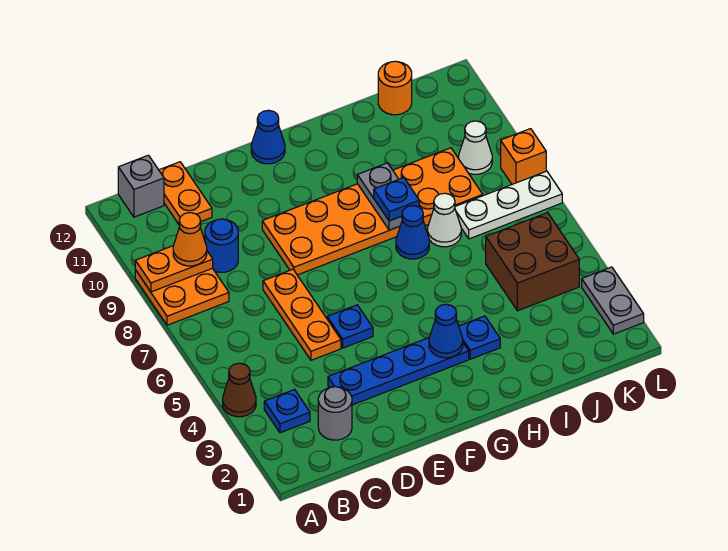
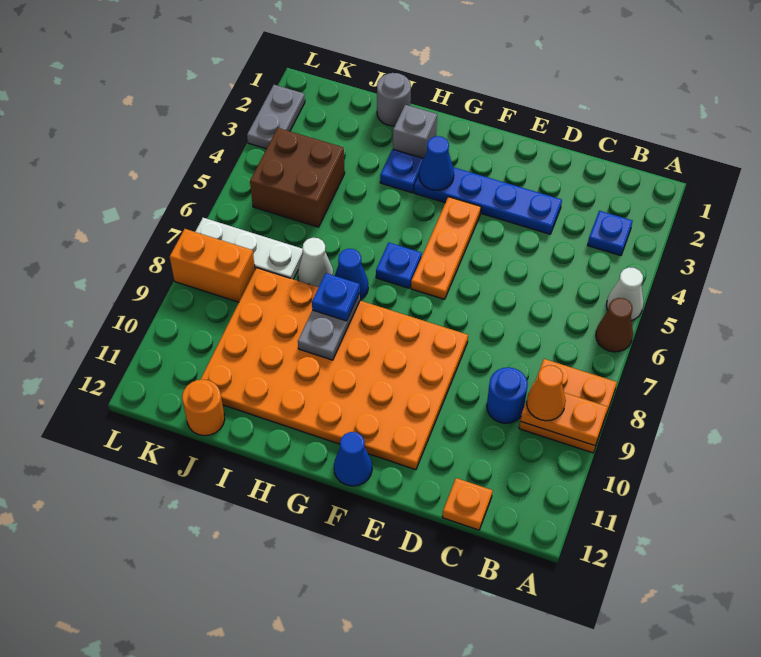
brown 1x1 cone [223,363,256,417] -> brown 1x1 cone moved to [596,298,633,352]
grey 1x1 brick [118,155,164,217] -> grey 1x1 brick moved to [393,105,437,158]
grey 1x1 round brick [318,387,352,440] -> grey 1x1 round brick moved to [377,73,411,126]
orange 1x2 plate [159,162,212,224] -> orange 1x1 plate [442,478,493,530]
orange 1x3 plate [263,269,341,360] -> orange 1x3 plate moved to [411,197,481,299]
blue 1x1 plate [327,305,373,348] -> blue 1x1 plate moved to [376,242,422,288]
orange 2x6 plate [262,148,483,275] -> orange 4x6 plate [200,268,468,470]
white 1x1 cone [459,121,492,174] -> white 1x1 cone moved to [606,267,643,321]
orange 1x1 brick [501,129,546,184] -> orange 1x2 brick [170,229,255,302]

